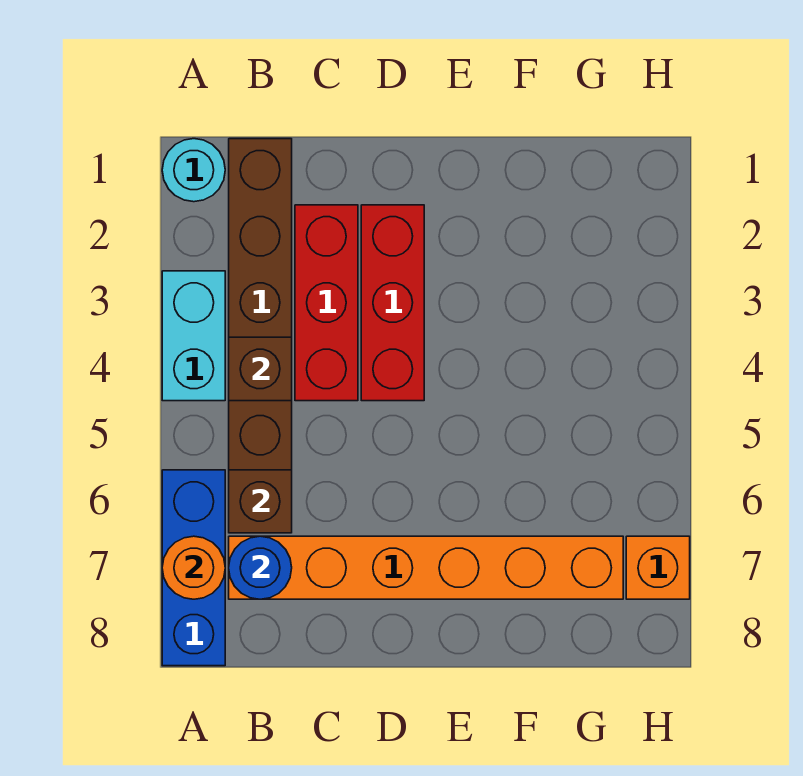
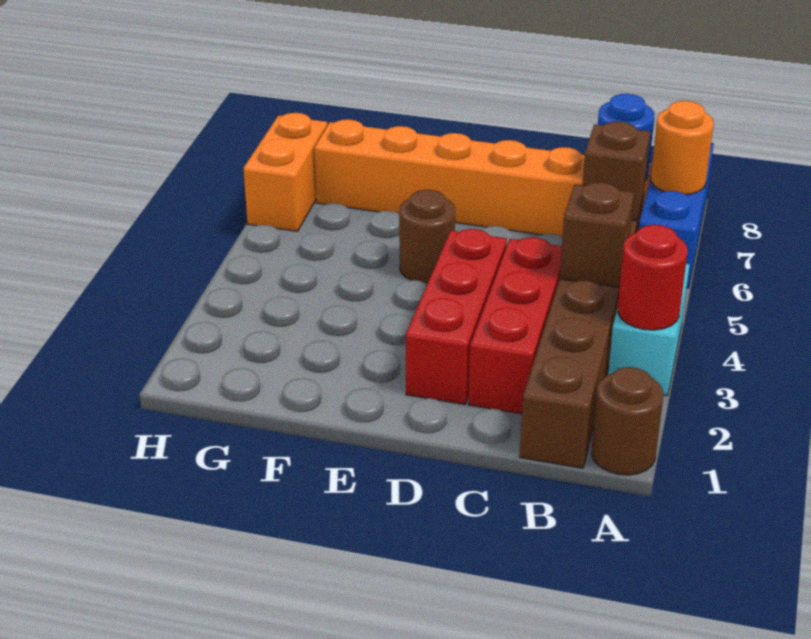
cyan 1x1 round brick [162,139,225,202] -> brown 1x1 round brick [592,367,663,475]
none -> red 1x1 round brick [618,225,688,330]
none -> brown 1x1 round brick [399,190,455,283]
orange 1x1 brick [626,536,690,599] -> orange 1x2 brick [244,113,327,231]

